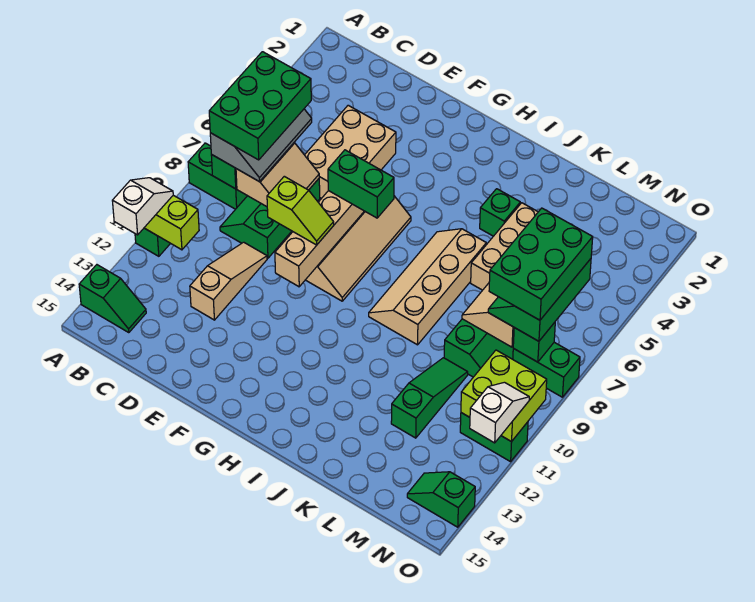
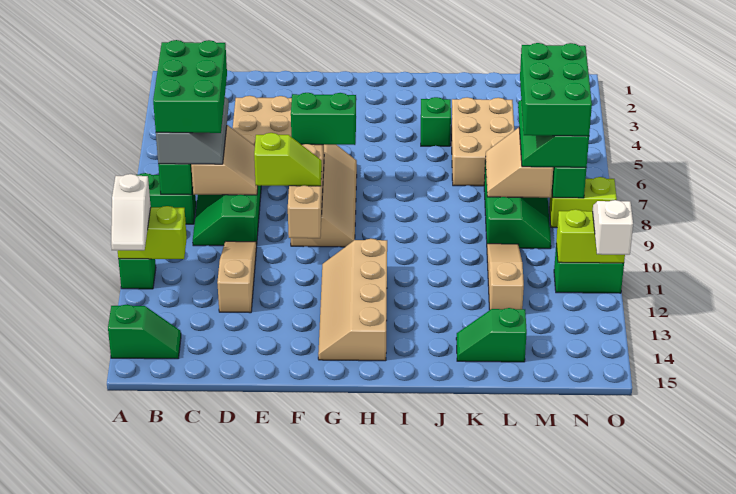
white 1x2 slope [112,178,173,235] -> white 1x2 slope turned to [111,174,151,250]
tan 2x4 slope [369,229,486,345] -> tan 2x4 slope moved to [318,239,387,361]
green 1x3 slope [391,358,468,438] -> tan 1x3 slope [487,244,524,310]
green 1x2 brick [513,342,580,397] -> lime 1x2 brick [549,177,617,228]
lime 2x2 brick [461,350,547,442] -> lime 1x2 brick [556,209,625,263]
green 1x2 slope [407,472,475,527] -> green 1x2 slope moved to [456,308,527,362]

